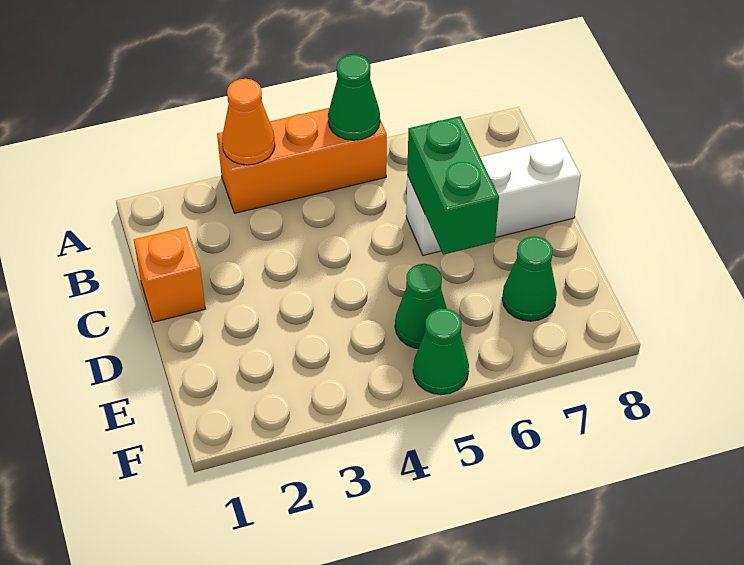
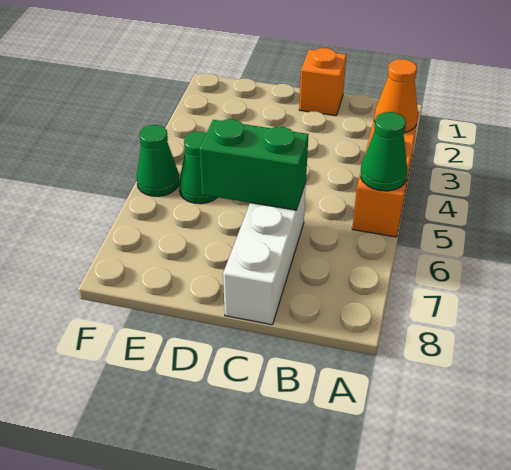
green 1x1 cone [502,236,557,321] -> none

